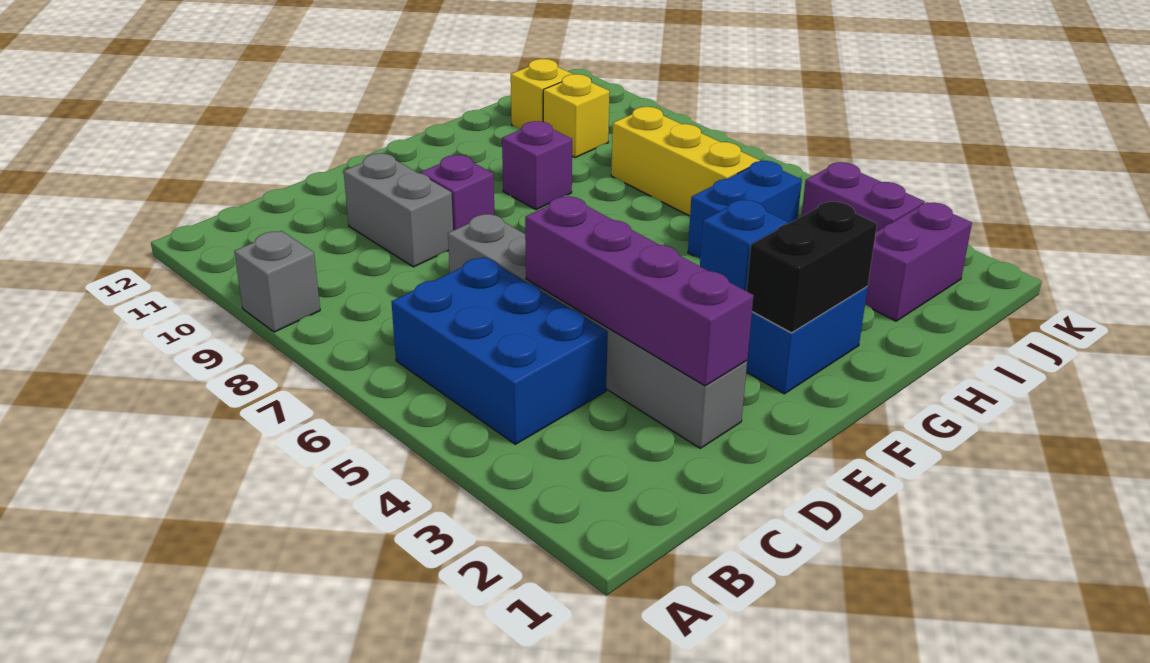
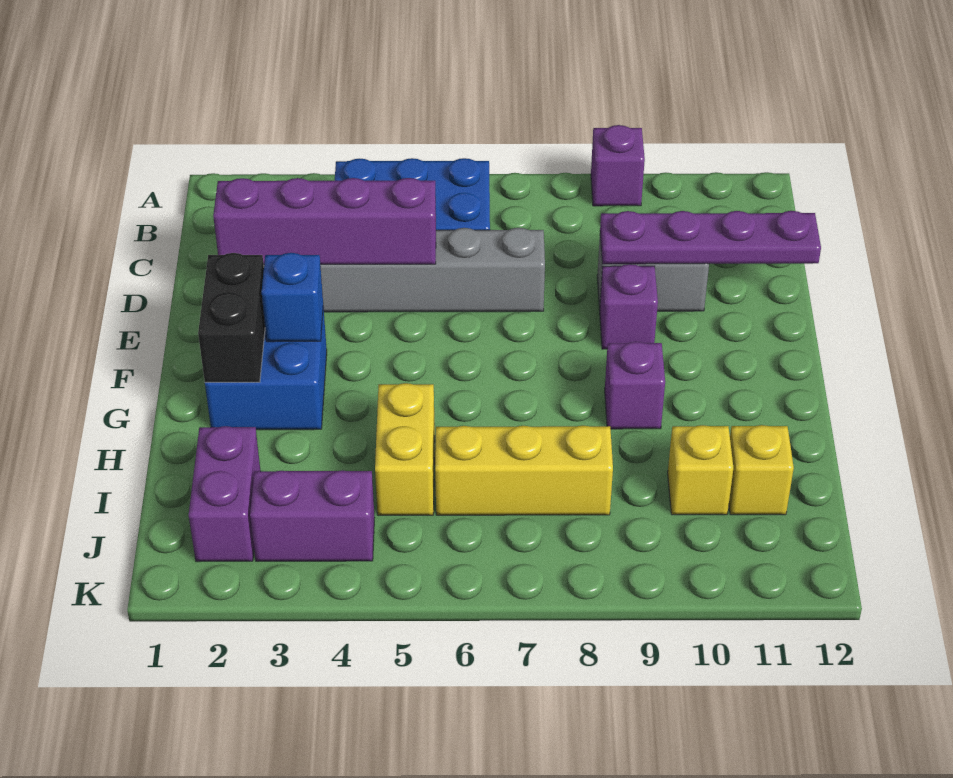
grey 1x1 brick [234,231,320,332] -> purple 1x1 brick [591,125,645,206]
none -> purple 1x4 plate [600,211,821,264]
blue 1x2 brick [688,161,802,258] -> yellow 1x2 brick [375,383,435,515]

